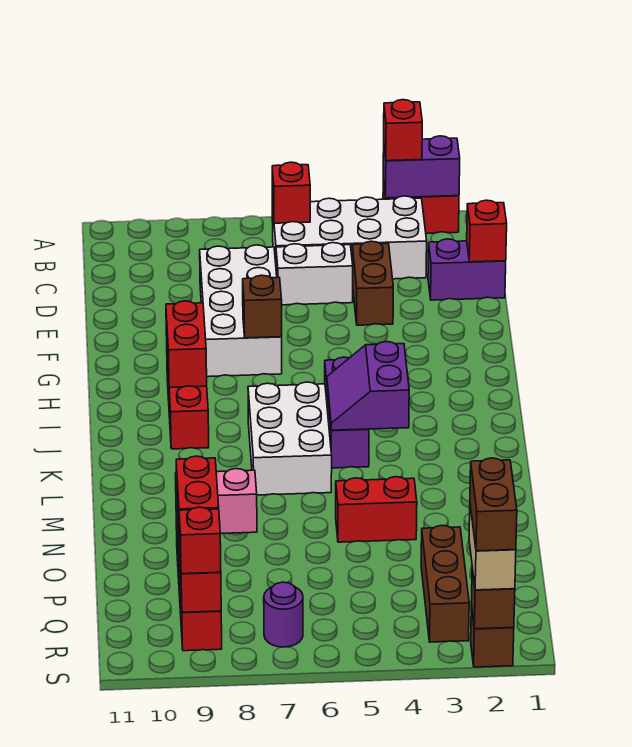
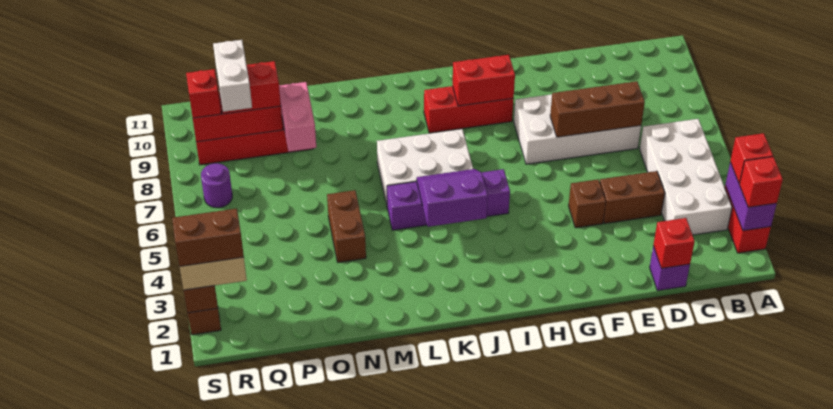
red 1x1 brick [272,162,310,223] -> red 1x1 brick moved to [739,157,783,207]
purple 1x2 brick [428,239,506,300] -> purple 1x1 brick [650,246,690,291]
white 1x2 brick [276,243,353,305] -> white 1x2 brick moved to [213,40,252,112]
brown 1x1 brick [243,275,282,338] -> brown 1x1 brick moved to [569,179,606,228]
purple 1x3 brick [325,357,369,468] -> purple 1x4 brick [387,169,510,230]
red 1x2 brick [336,477,417,542] -> brown 1x2 brick [327,190,366,262]
brown 1x3 brick [421,525,469,642] -> brown 1x3 brick moved to [550,81,645,137]

